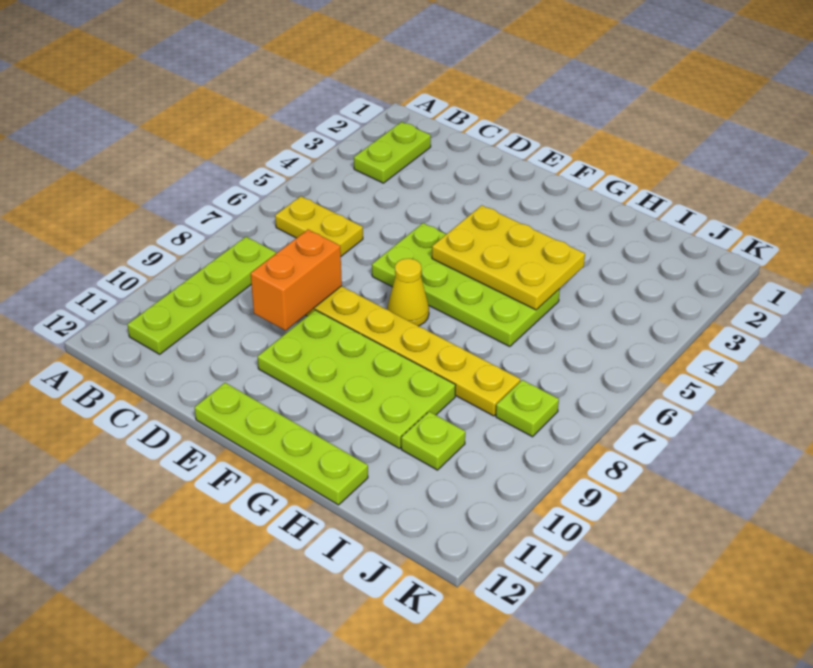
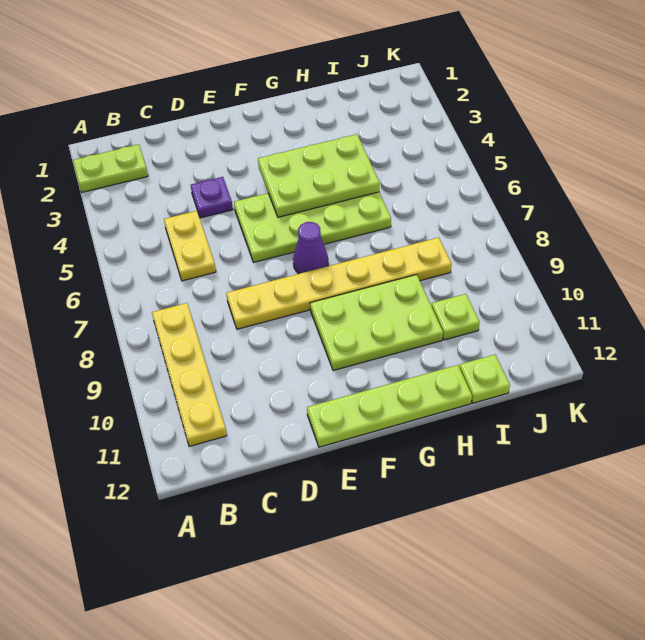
lime 1x2 plate [354,122,431,183] -> lime 1x2 plate turned to [73,144,148,192]
yellow 1x2 plate [275,196,363,256] -> yellow 1x2 plate turned to [164,211,216,281]
lime 1x4 plate [127,237,276,354] -> yellow 1x4 plate [152,303,227,446]
none -> purple 1x1 plate [191,177,233,218]
orange 1x2 brick [251,230,342,330] -> none
lime 2x4 plate [257,310,456,449] -> lime 2x3 plate [310,275,443,371]
yellow 2x3 plate [432,205,585,310] -> lime 2x3 plate [258,134,380,217]
yellow 1x1 cone [387,258,429,326] -> purple 1x1 cone [293,222,328,274]
lime 1x1 plate [496,380,559,437] -> lime 1x1 plate moved to [459,355,510,403]

